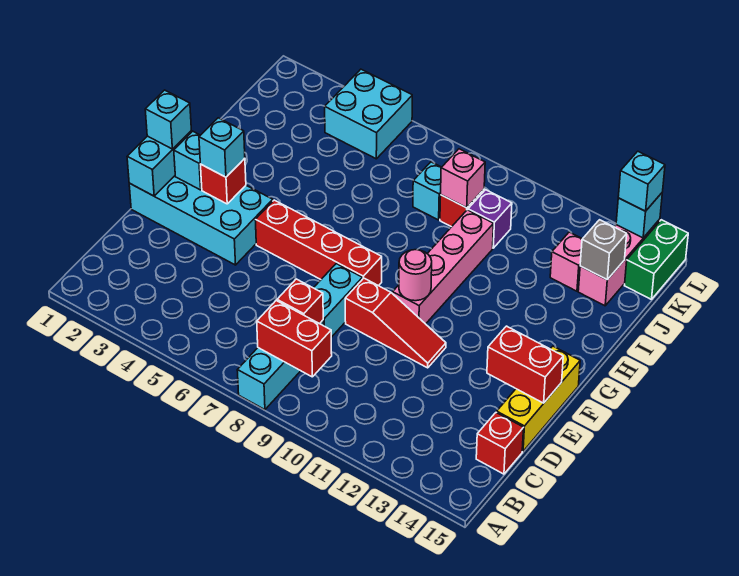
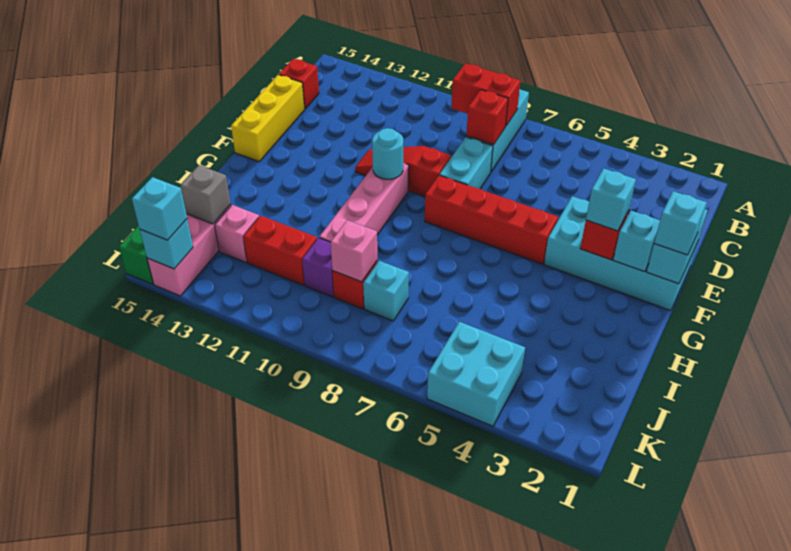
red 1x2 brick [487,326,563,403] -> red 1x2 brick moved to [243,216,317,285]
pink 1x1 round brick [399,250,432,301] -> cyan 1x1 round brick [372,128,403,179]

